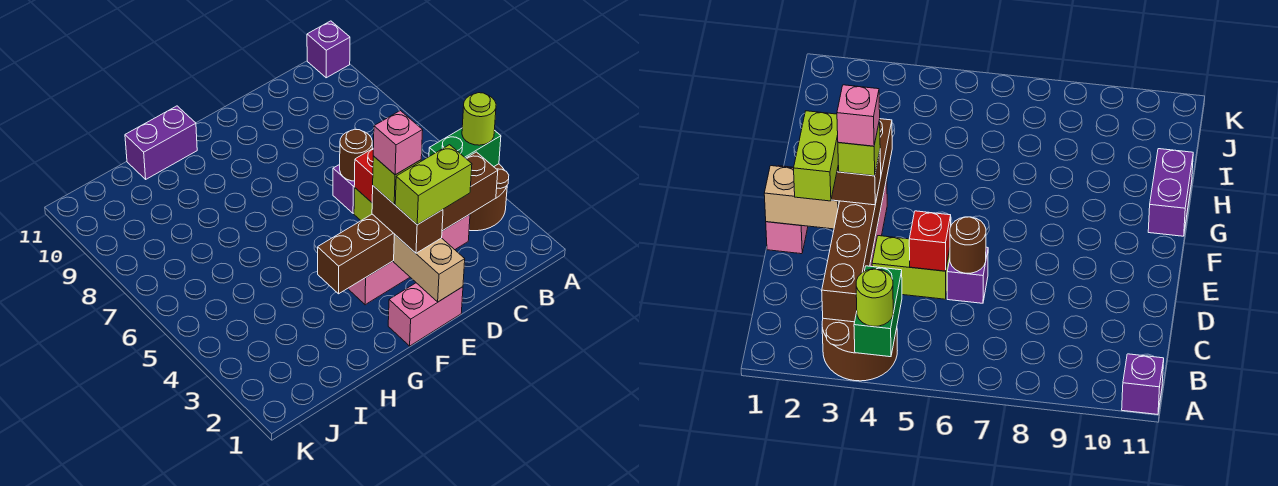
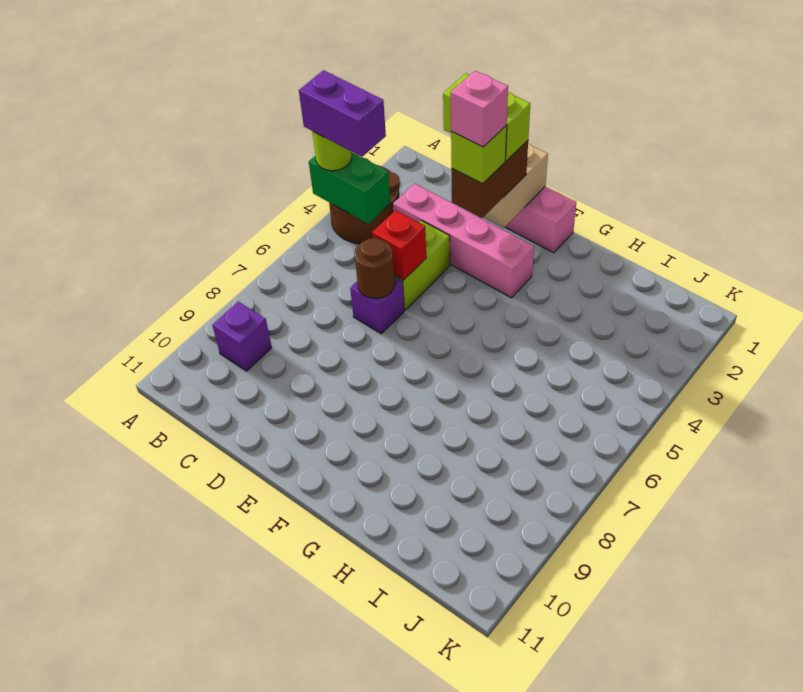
purple 1x1 brick [307,21,350,78] -> purple 1x1 brick moved to [212,302,272,371]
brown 1x6 brick [318,152,498,294] -> none
purple 1x2 brick [125,106,197,179] -> purple 1x2 brick moved to [299,70,386,157]

